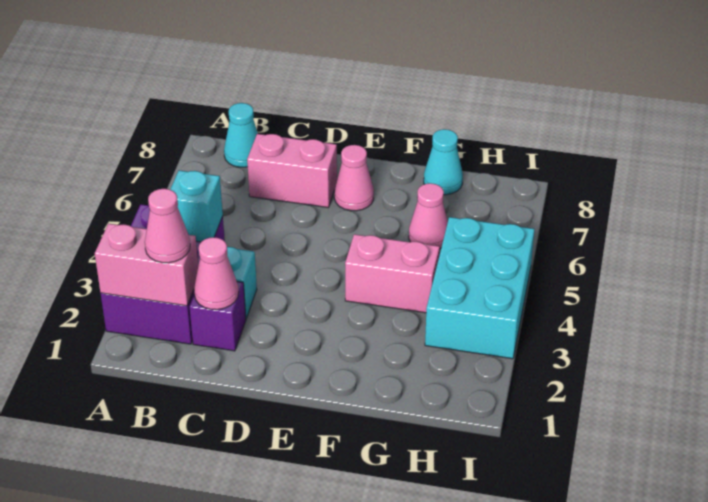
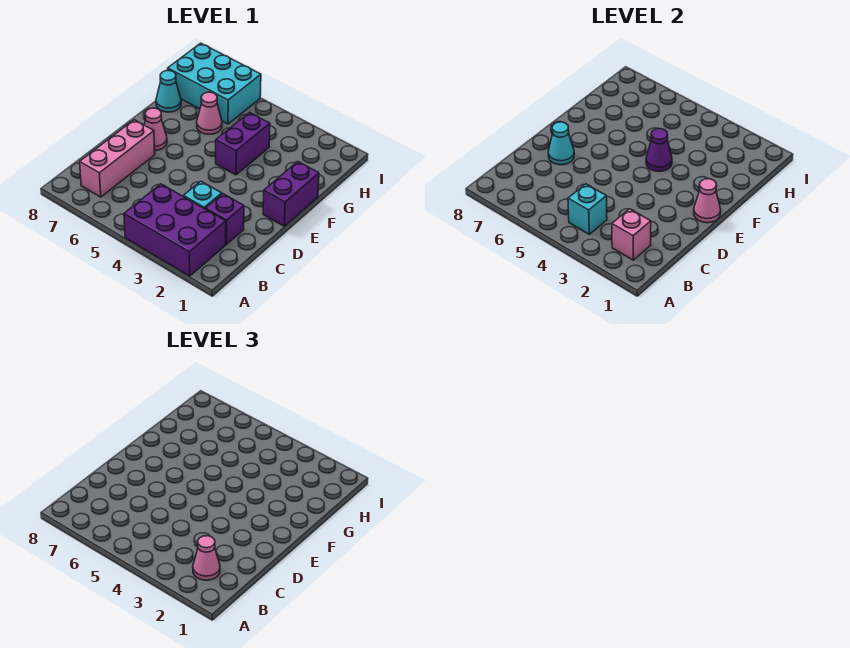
pink 1x2 brick [95,224,198,306] -> pink 1x1 brick [612,209,651,260]
cyan 1x1 cone [224,103,258,167] -> cyan 1x1 cone moved to [548,122,574,165]
pink 1x1 cone [194,237,239,310] -> pink 1x1 cone moved to [694,179,721,223]
pink 1x2 brick [247,134,337,207] -> pink 1x3 brick [80,120,155,197]
none -> purple 1x2 brick [263,162,319,226]
pink 1x2 brick [345,234,440,313] -> purple 1x2 brick [216,113,270,175]
none -> purple 1x1 cone [646,129,672,171]
cyan 2x3 brick [425,217,534,359] -> cyan 2x3 brick moved to [168,43,261,124]

